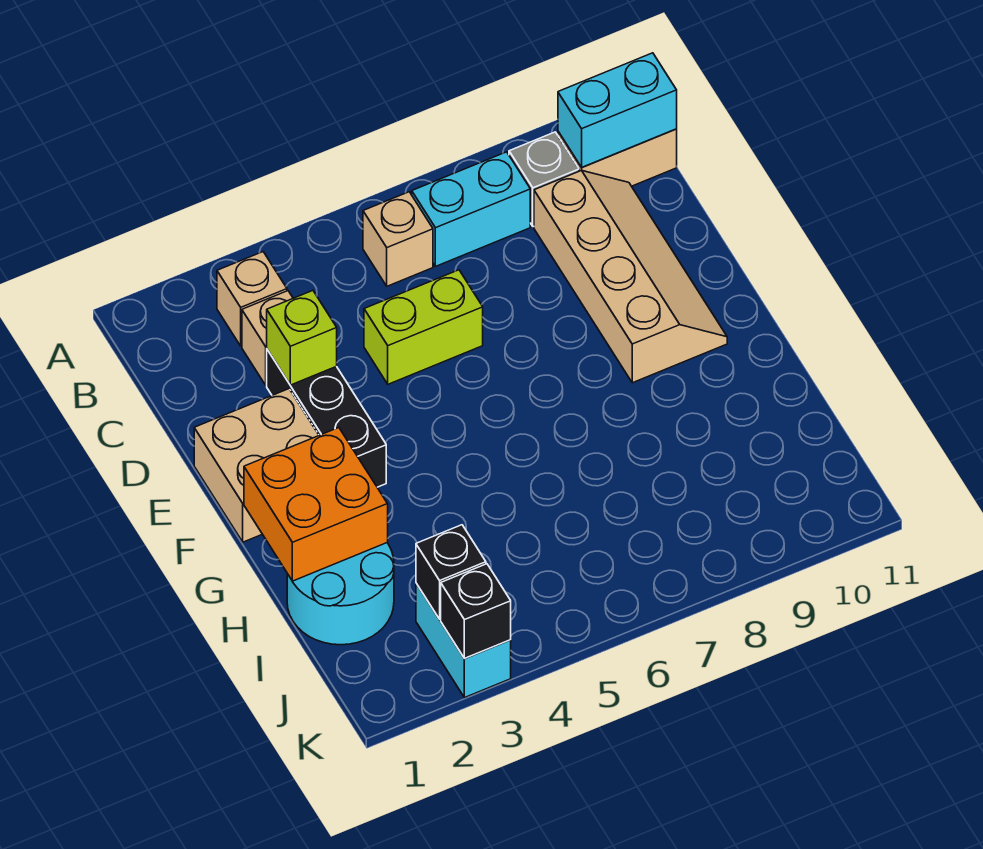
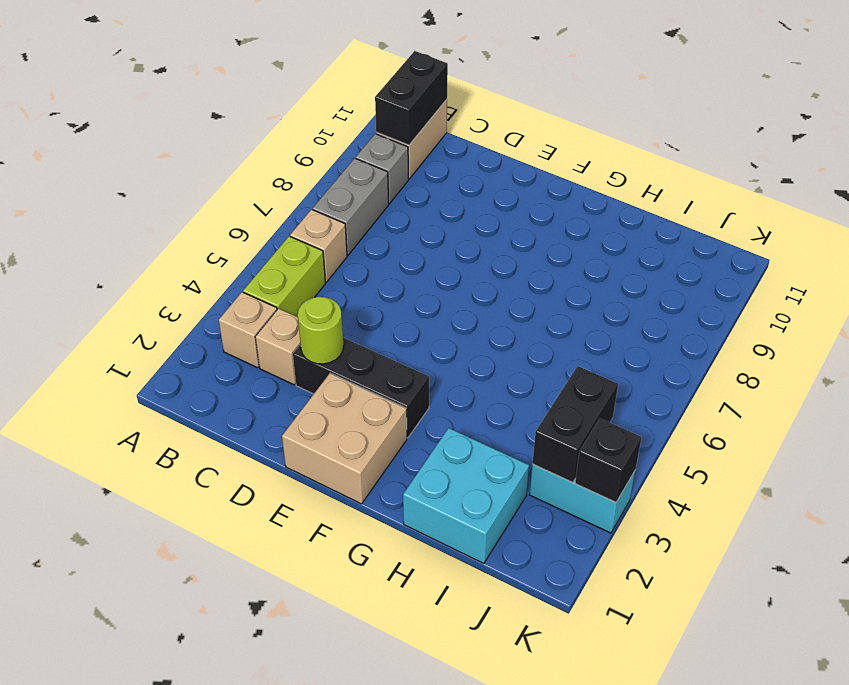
cyan 1x2 brick [412,152,530,266] -> grey 1x2 brick [313,158,389,255]
cyan 1x2 brick [558,53,677,167] -> black 1x2 brick [375,51,448,145]
tan 2x4 slope [534,170,727,383] -> none
lime 1x1 brick [267,291,337,385] -> lime 1x1 round brick [298,297,343,364]
lime 1x2 brick [364,270,483,384] -> lime 1x2 brick moved to [243,236,325,317]
orange 2x2 brick [244,428,388,581] -> none
cyan 2x2 round brick [287,543,394,645] -> cyan 2x2 brick [403,428,529,564]
black 1x1 brick [416,525,486,619] -> black 1x2 brick [532,366,618,483]

